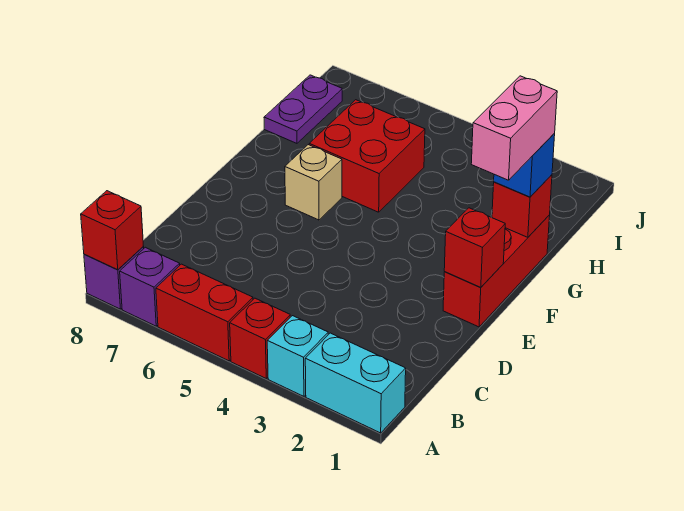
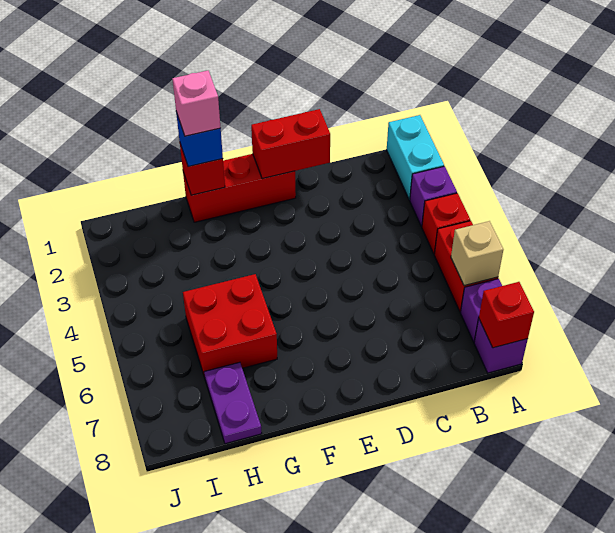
cyan 1x1 brick [267,316,328,396] -> purple 1x1 brick [410,166,457,227]
red 1x1 brick [444,208,505,287] -> red 1x2 brick [251,109,330,179]
pink 1x2 brick [471,76,557,180] -> pink 1x1 brick [172,71,221,136]
tan 1x1 brick [285,145,342,220] -> tan 1x1 brick moved to [451,221,503,286]
purple 1x2 plate [264,75,342,143] -> purple 1x2 plate turned to [204,362,262,444]

